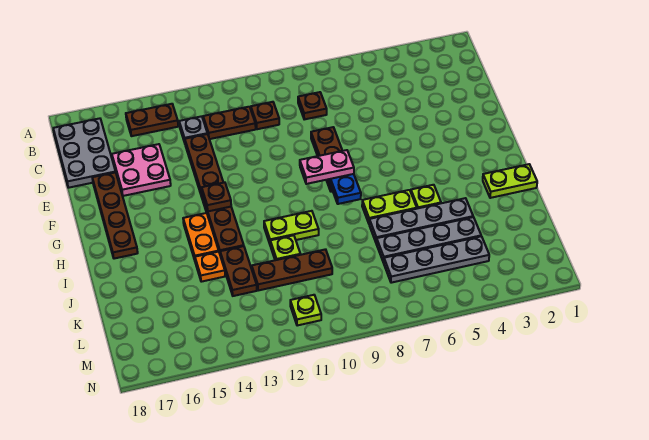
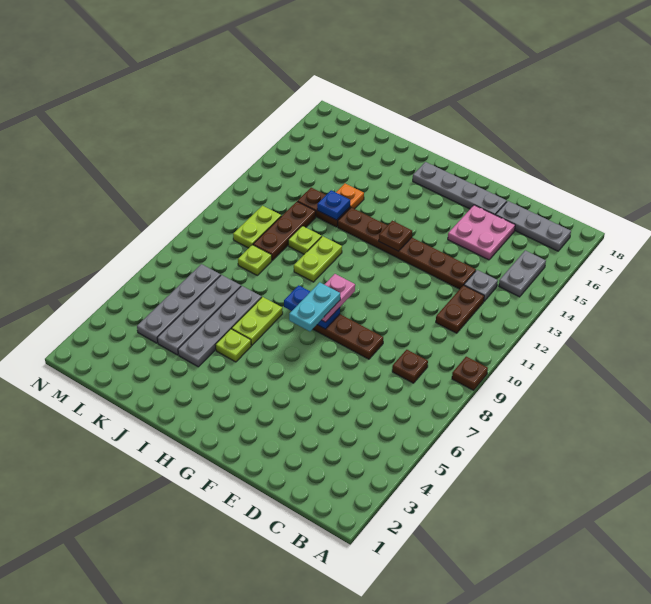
brown 1x2 plate [126,104,178,136] -> grey 1x2 plate [499,250,546,297]
grey 2x3 plate [53,118,116,188] -> grey 1x3 plate [496,201,571,251]
brown 1x1 plate [251,102,279,129] -> brown 1x1 plate moved to [452,357,488,390]
brown 1x4 plate [92,172,138,259] -> grey 1x4 plate [413,162,507,215]
none -> cyan 1x2 plate [289,282,340,331]
orange 1x2 plate [183,213,219,260] -> none
lime 1x2 plate [483,164,537,198] -> lime 1x2 plate moved to [233,206,281,248]
none -> blue 1x1 plate [317,190,350,220]
lime 1x1 plate [290,295,321,326] -> lime 1x1 plate moved to [238,245,272,275]

